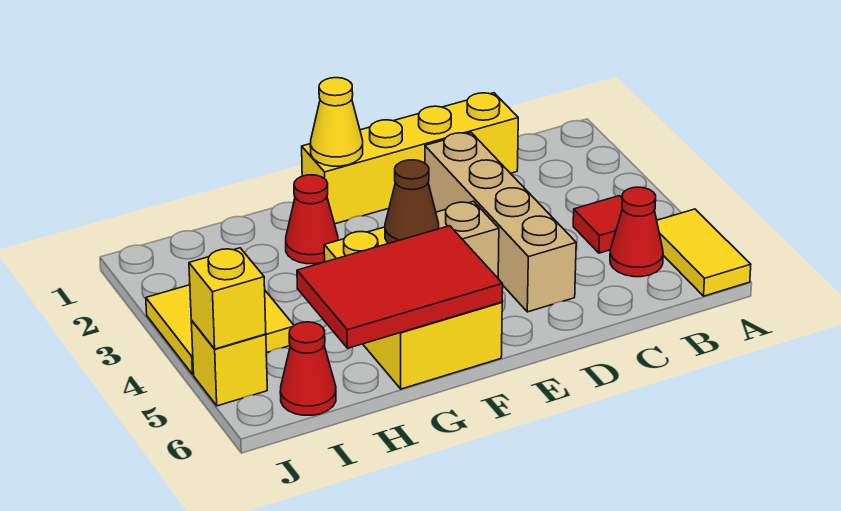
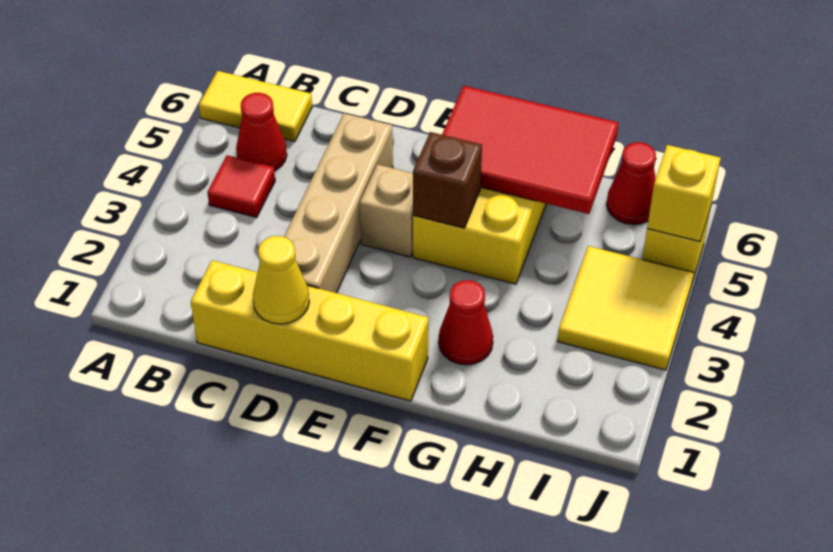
yellow 1x2 tile [657,209,751,296] -> yellow 1x2 tile turned to [199,71,312,142]
yellow 1x1 cone [310,78,363,166] -> yellow 1x1 cone moved to [253,236,309,324]
brown 1x1 cone [385,160,439,244] -> brown 1x1 brick [413,132,482,228]

